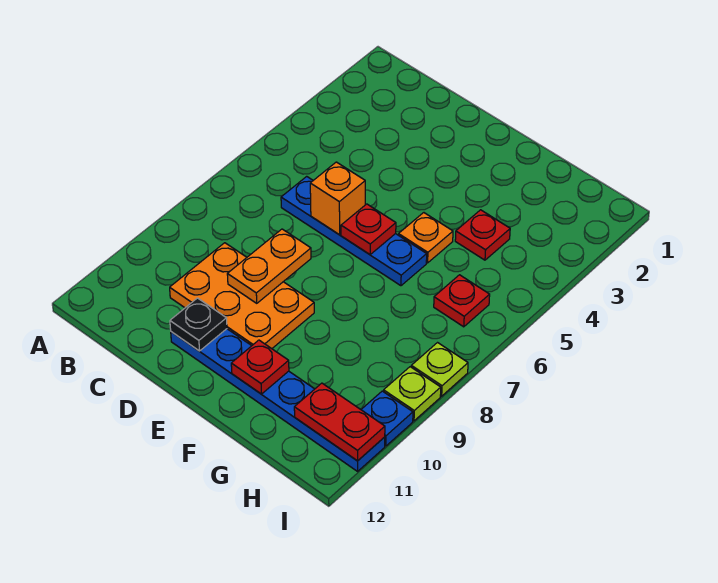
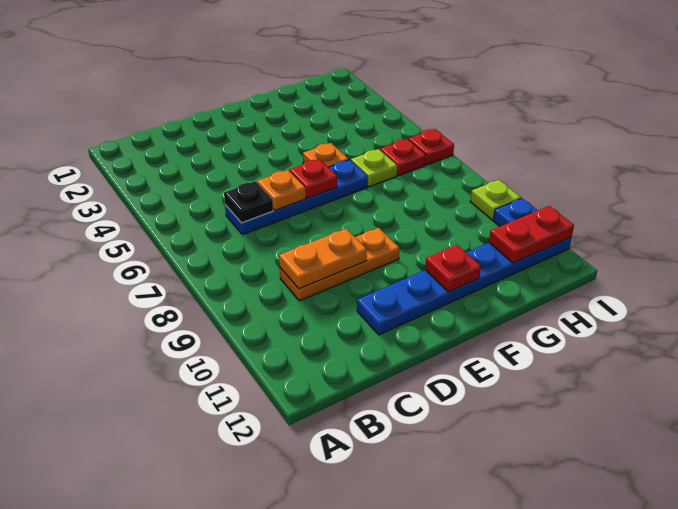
orange 2x3 plate [170,243,314,349] -> orange 1x3 plate [280,228,399,301]
orange 1x1 brick [310,162,365,235] -> orange 1x1 plate [257,170,306,210]
orange 1x2 plate [227,229,311,303] -> orange 1x2 plate turned to [279,229,367,289]
black 1x1 plate [170,298,227,351] -> black 1x1 plate moved to [224,181,273,223]
red 1x1 plate [455,210,510,260] -> red 1x1 plate moved to [408,129,454,165]
lime 1x1 plate [411,343,468,396] -> lime 1x1 plate moved to [351,149,397,187]

